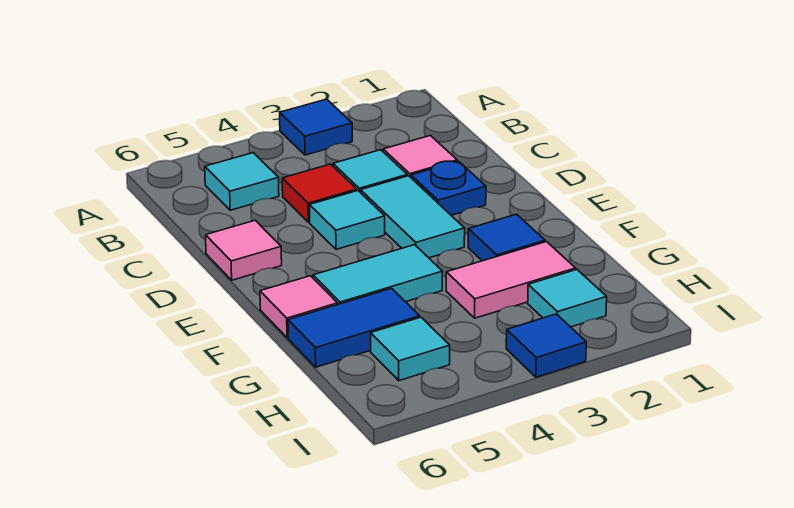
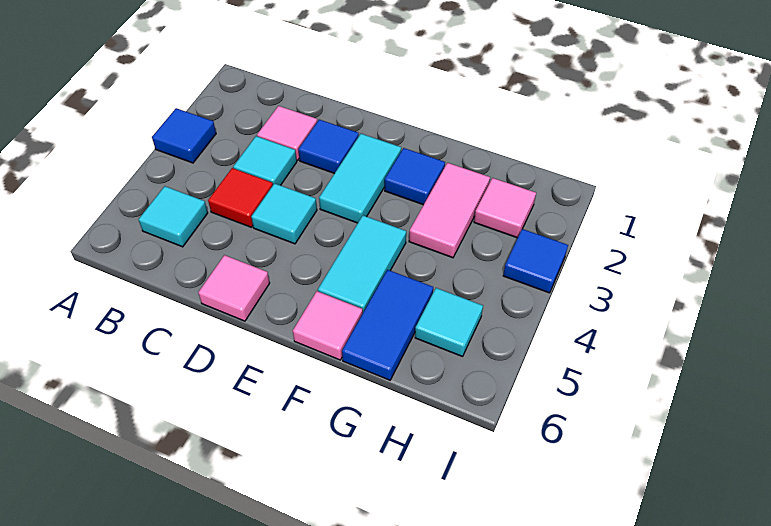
blue 1x1 plate [411,161,486,215] -> blue 1x1 tile [298,120,359,173]
cyan 1x2 tile [361,176,465,258] -> cyan 1x2 tile turned to [319,134,401,223]
cyan 1x1 tile [528,270,607,327] -> pink 1x1 tile [474,178,536,238]

